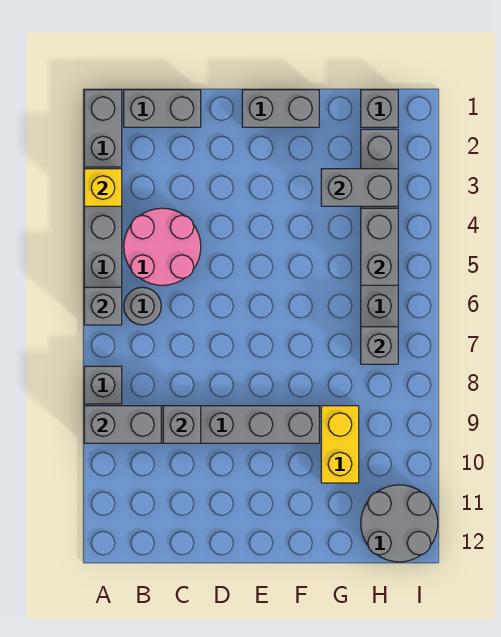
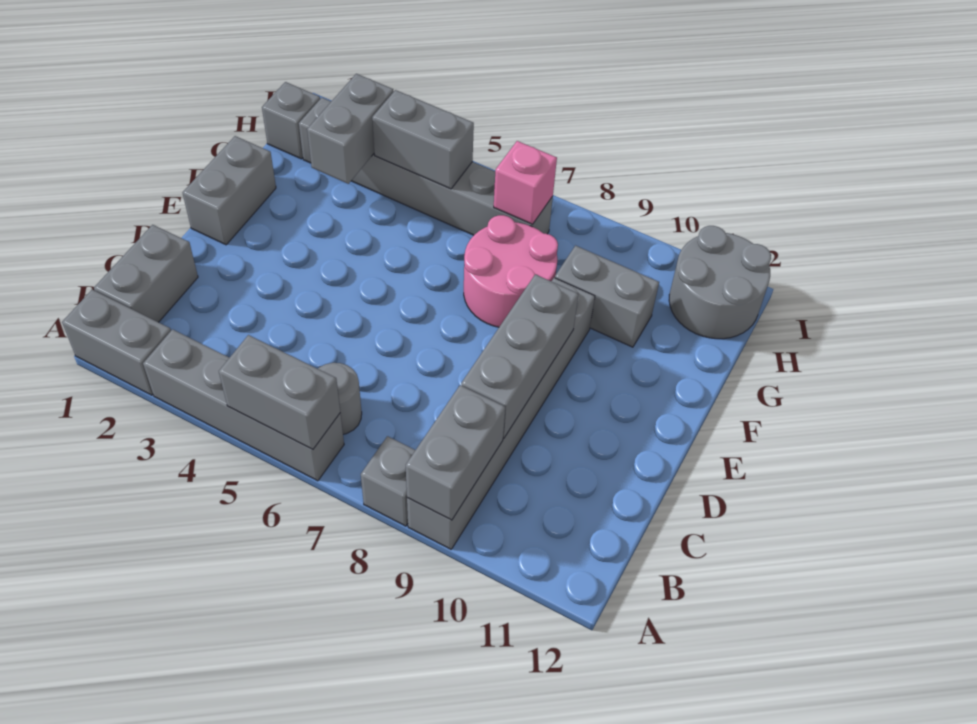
yellow 1x1 brick [84,169,122,206] -> none
grey 1x1 brick [84,287,122,325] -> grey 1x2 brick [219,335,340,449]
pink 2x2 round brick [124,208,201,285] -> pink 2x2 round brick moved to [464,215,558,327]
grey 1x1 brick [163,406,201,443] -> grey 1x3 brick [461,274,579,438]
yellow 1x2 brick [321,406,359,483] -> grey 1x2 brick [555,246,659,347]
grey 1x1 brick [361,327,398,364] -> pink 1x1 brick [494,141,557,224]

